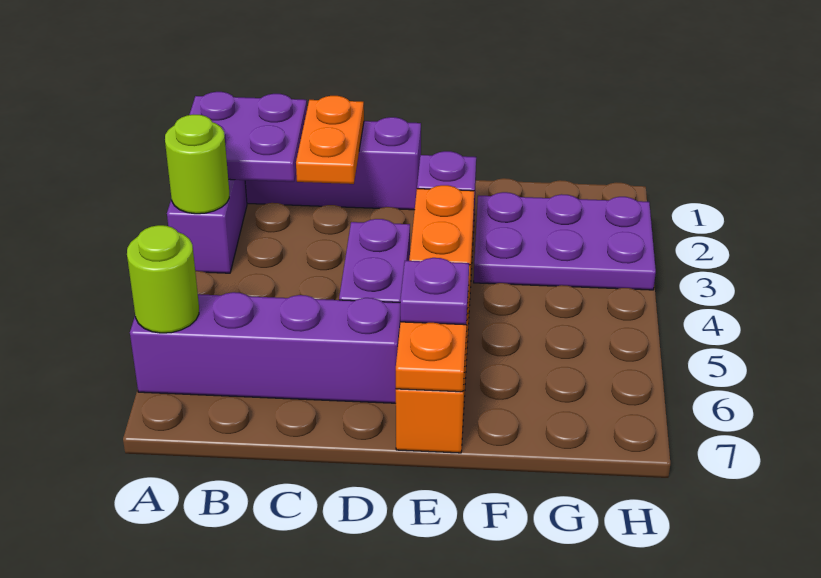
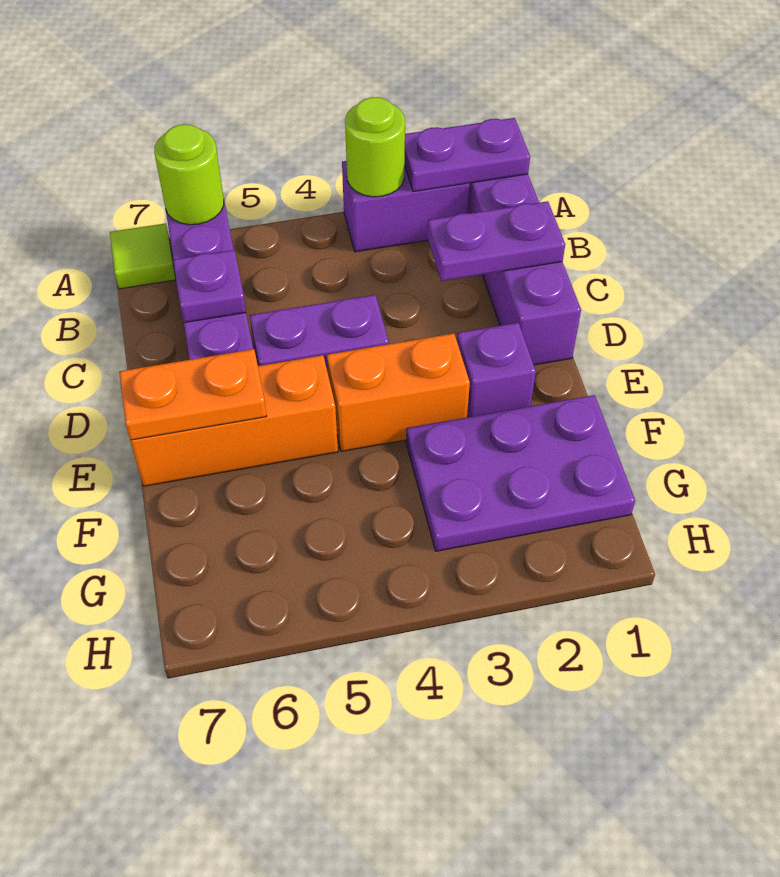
purple 2x2 plate [189,92,307,182] -> purple 1x2 plate [405,118,530,192]
none -> lime 1x1 tile [110,223,176,289]
orange 1x2 plate [296,96,364,184] -> purple 1x2 plate [427,201,565,281]
purple 1x1 plate [400,258,469,325] -> purple 1x1 plate moved to [173,250,246,323]
purple 2x3 plate [474,192,656,290] -> purple 2x3 plate turned to [406,395,635,551]

